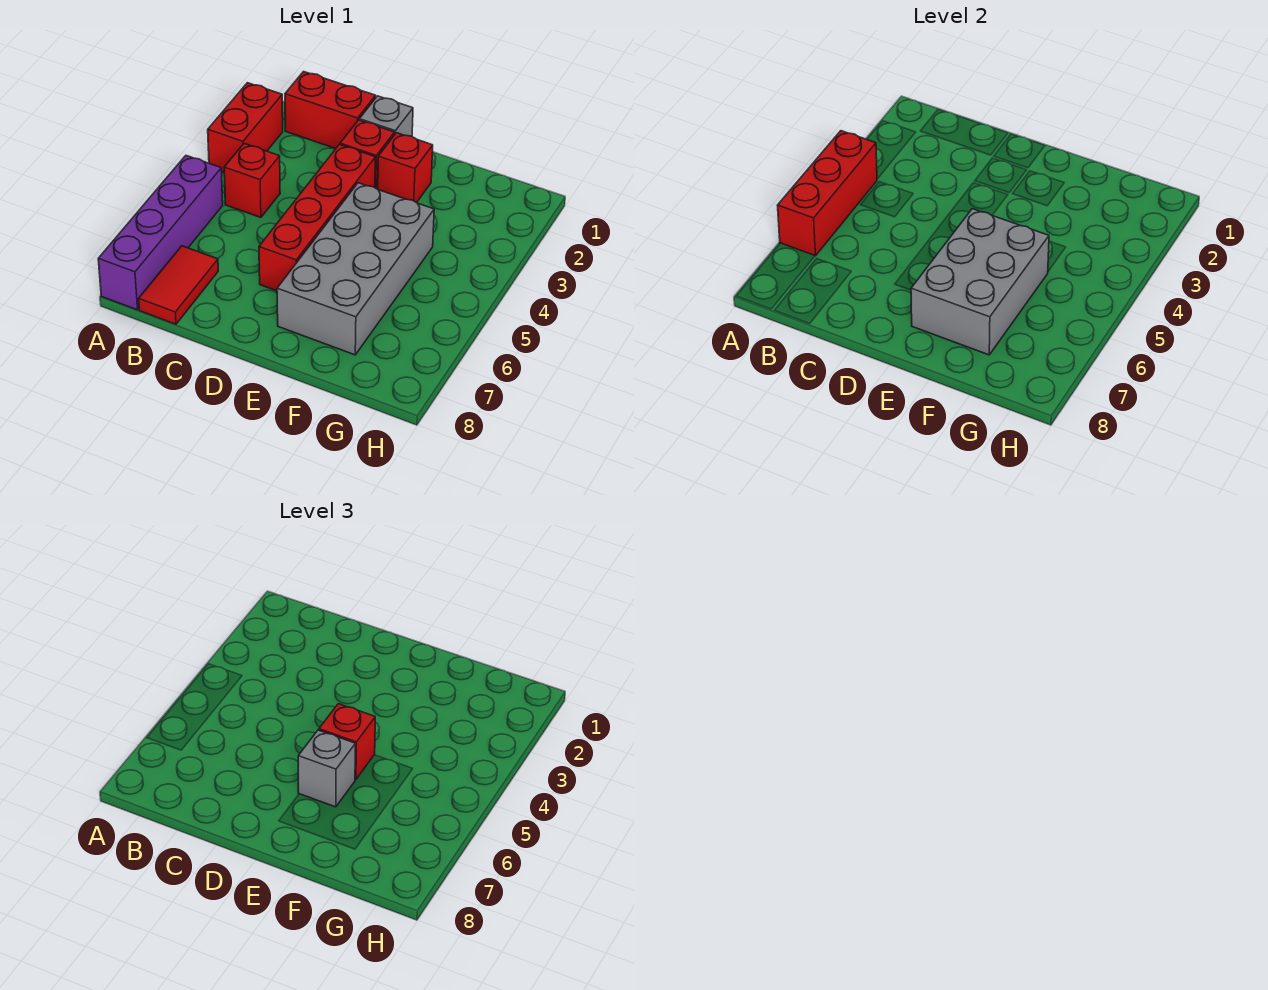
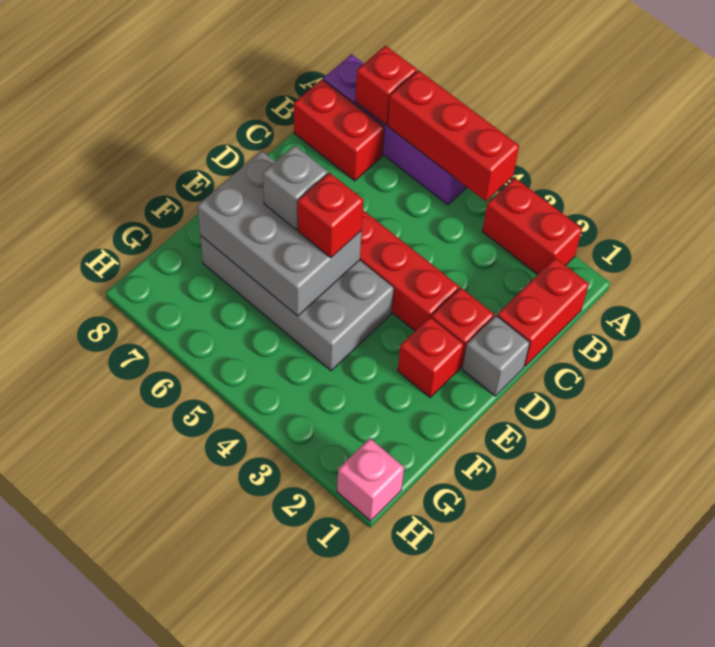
red 1x1 brick [224,144,280,217] -> red 1x1 brick moved to [355,46,417,125]
red 1x2 tile [139,246,218,324] -> red 1x2 brick [294,79,385,181]
none -> pink 1x1 brick [337,438,404,521]

